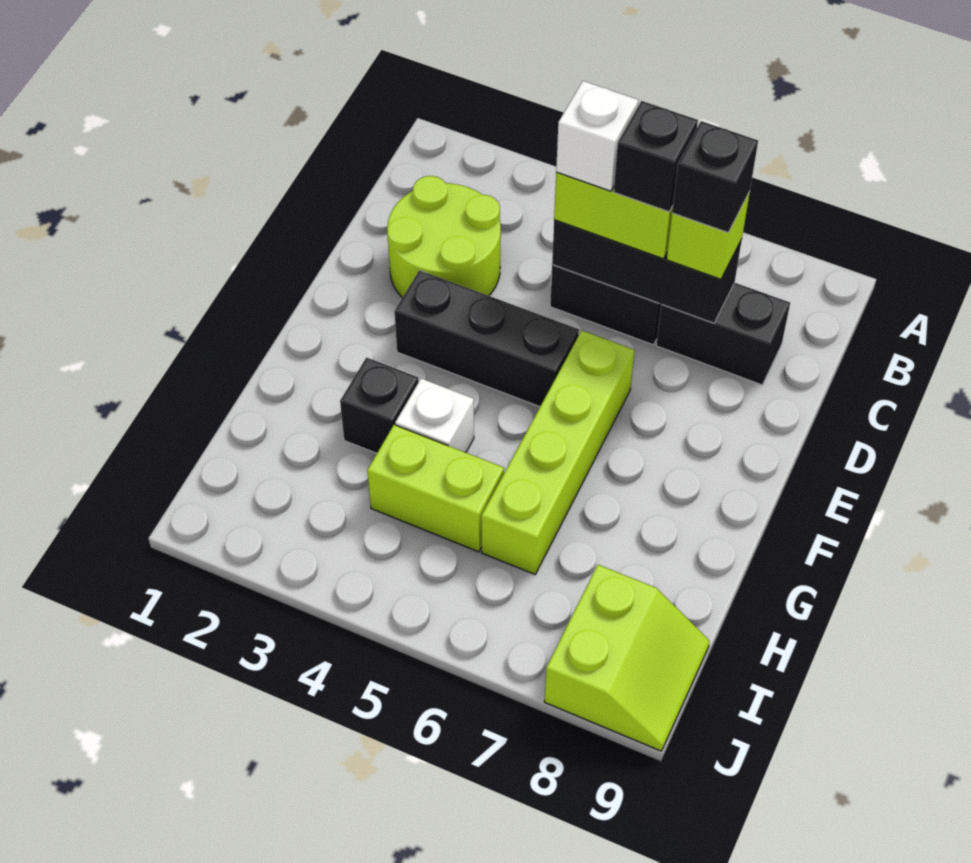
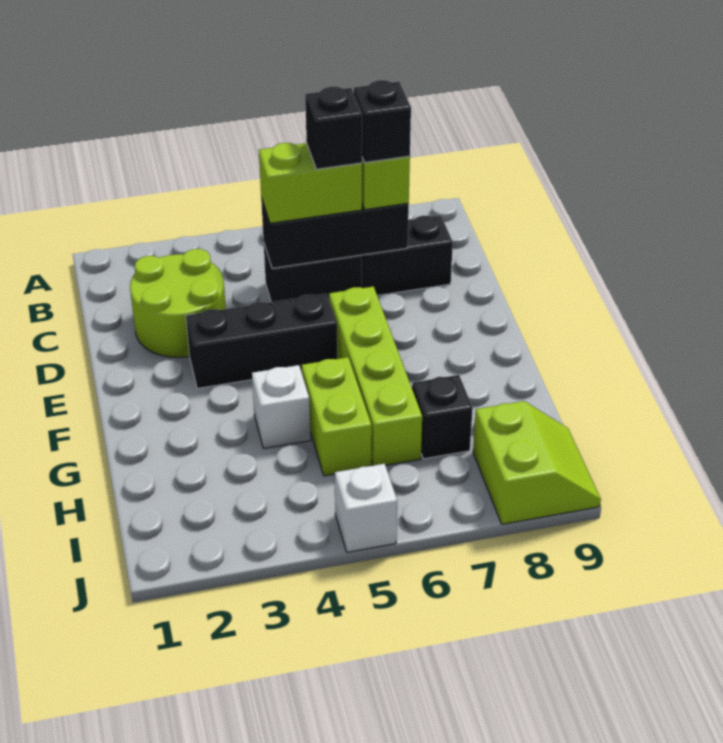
white 1x1 brick [556,81,638,191] -> white 1x1 brick moved to [335,464,397,552]
black 1x1 brick [340,358,419,453] -> black 1x1 brick moved to [412,375,473,459]
lime 1x2 brick [367,425,504,552] -> lime 1x2 brick turned to [302,357,372,476]

